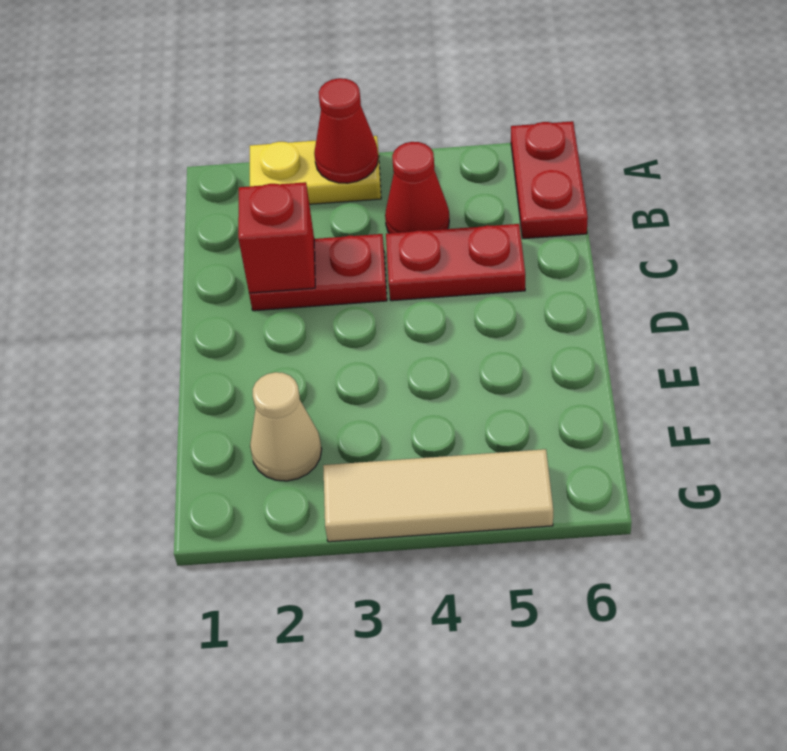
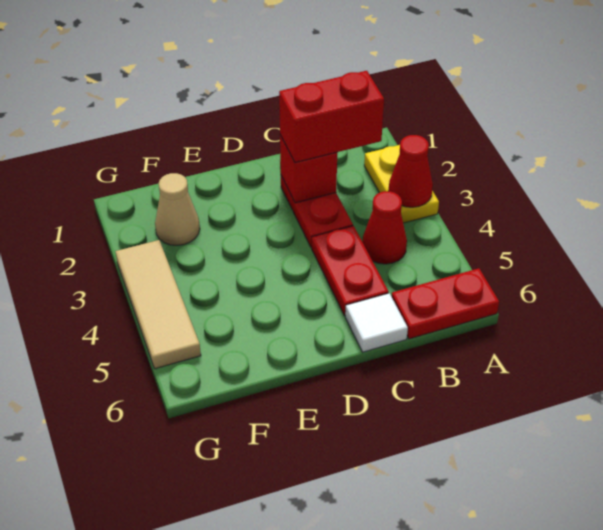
none -> red 1x2 brick [279,71,384,163]
none -> white 1x1 tile [345,293,408,352]

